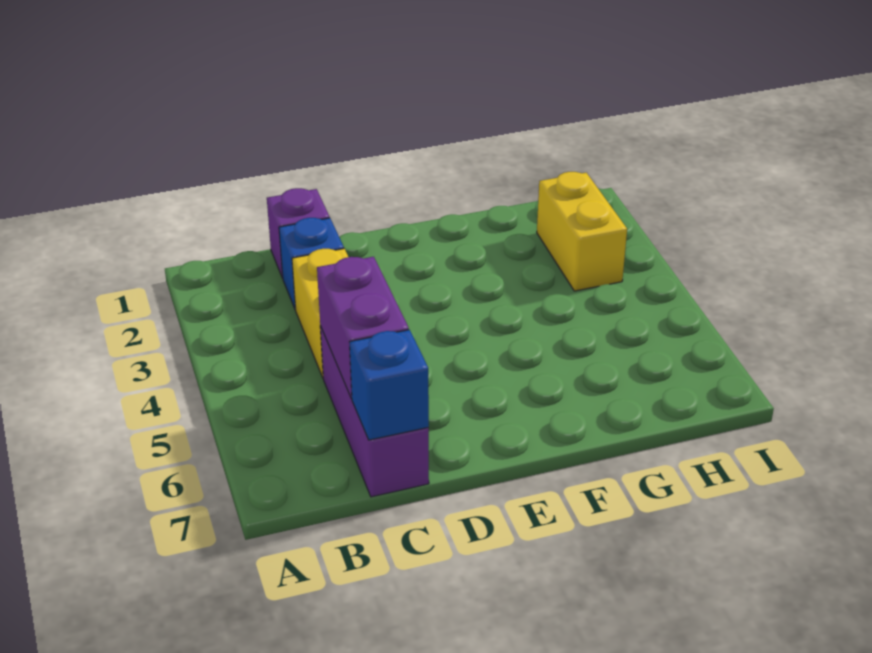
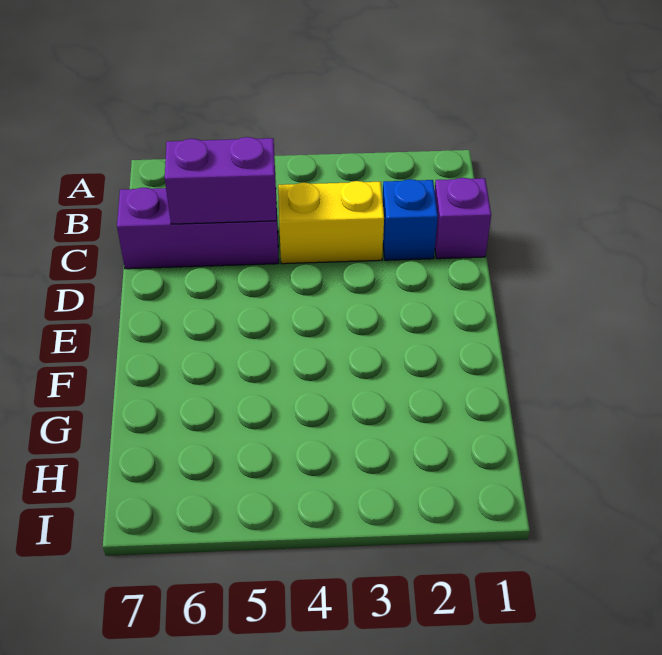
blue 1x1 brick [350,330,429,440] -> none
yellow 1x2 brick [537,172,627,291] -> none

